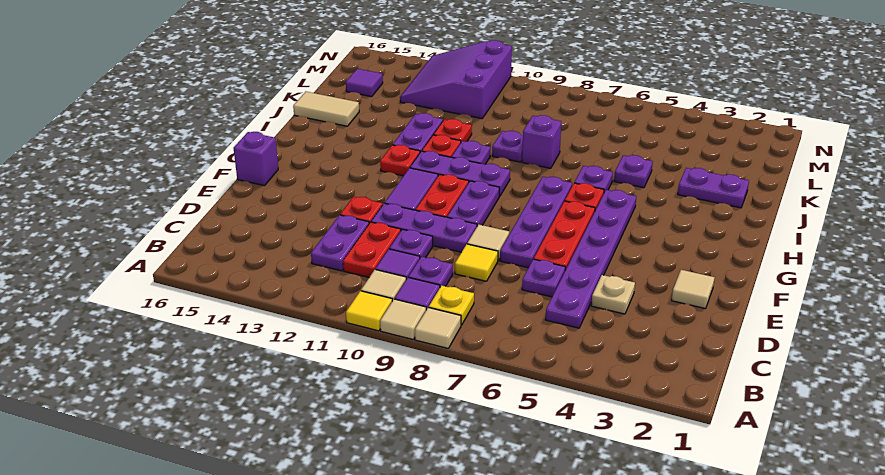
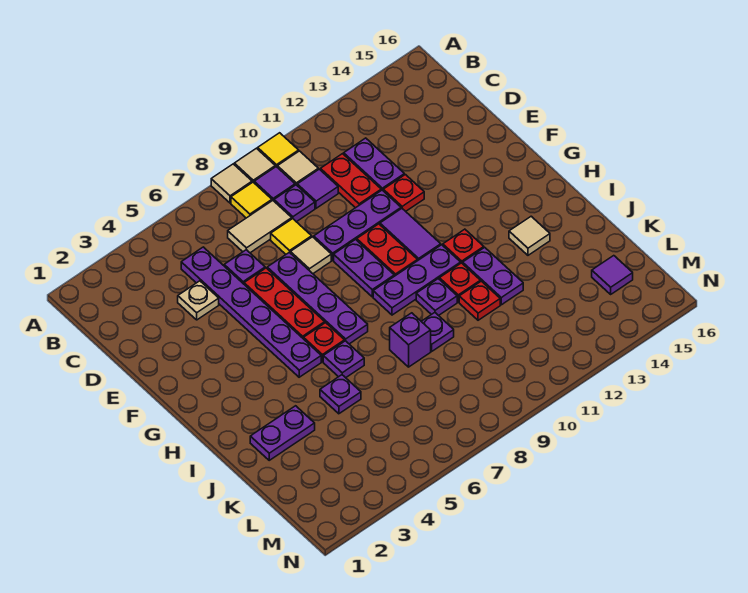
yellow 1x1 plate [429,286,474,325] -> yellow 1x1 tile [231,182,272,218]
purple 1x1 plate [389,229,433,258] -> none
tan 1x1 tile [672,270,715,309] -> tan 1x1 tile moved to [509,216,550,255]
purple 1x1 brick [234,132,278,186] -> none
tan 1x2 tile [293,92,359,126] -> tan 1x2 tile moved to [228,201,292,253]
purple 3x3 slope [400,40,512,119] -> none

